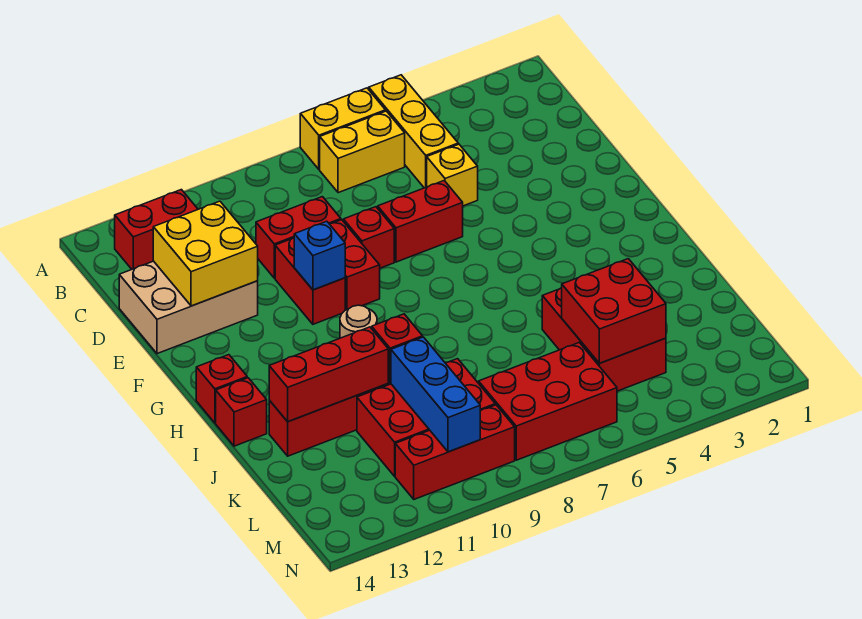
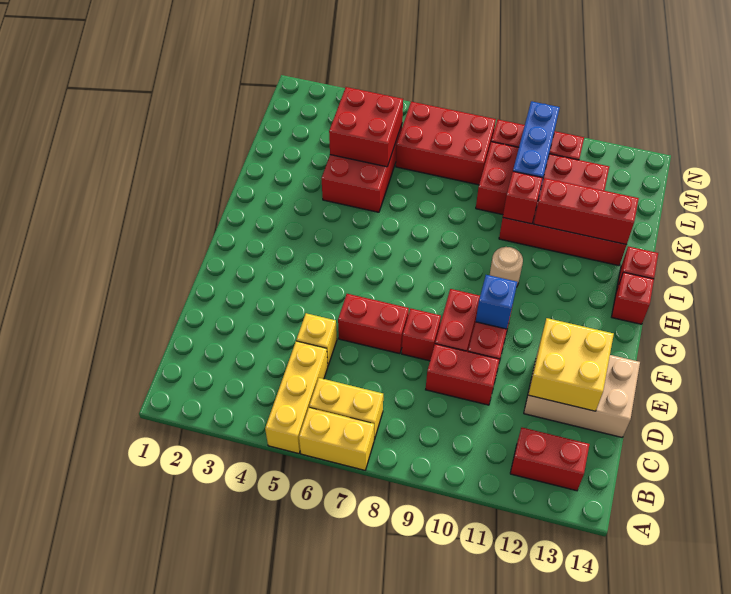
red 2x3 brick [357,359,495,476] -> red 2x4 brick [476,142,609,215]

